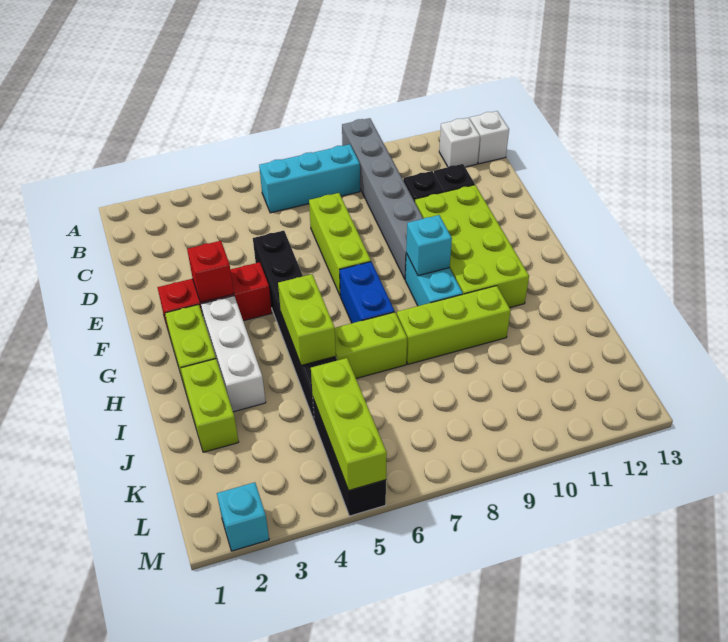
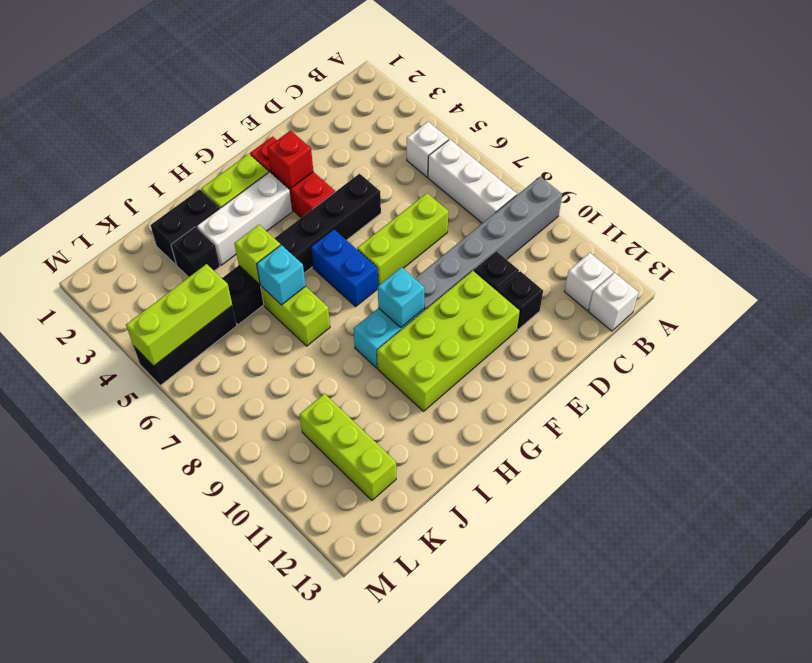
none -> white 1x1 brick [407,122,449,177]
cyan 1x3 brick [259,144,360,213] -> white 1x3 brick [428,139,517,223]
blue 1x2 brick [340,262,395,323] -> blue 1x2 brick turned to [311,229,378,307]
lime 1x2 brick [278,274,336,365] -> lime 1x1 brick [234,225,280,284]
lime 1x2 brick [181,359,239,452] -> black 1x2 brick [151,189,220,265]
lime 1x3 brick [397,286,511,364] -> lime 1x3 brick moved to [299,394,396,500]
none -> black 1x1 brick [171,227,220,277]
cyan 1x1 brick [217,482,269,551] -> cyan 1x1 brick moved to [257,245,306,305]

